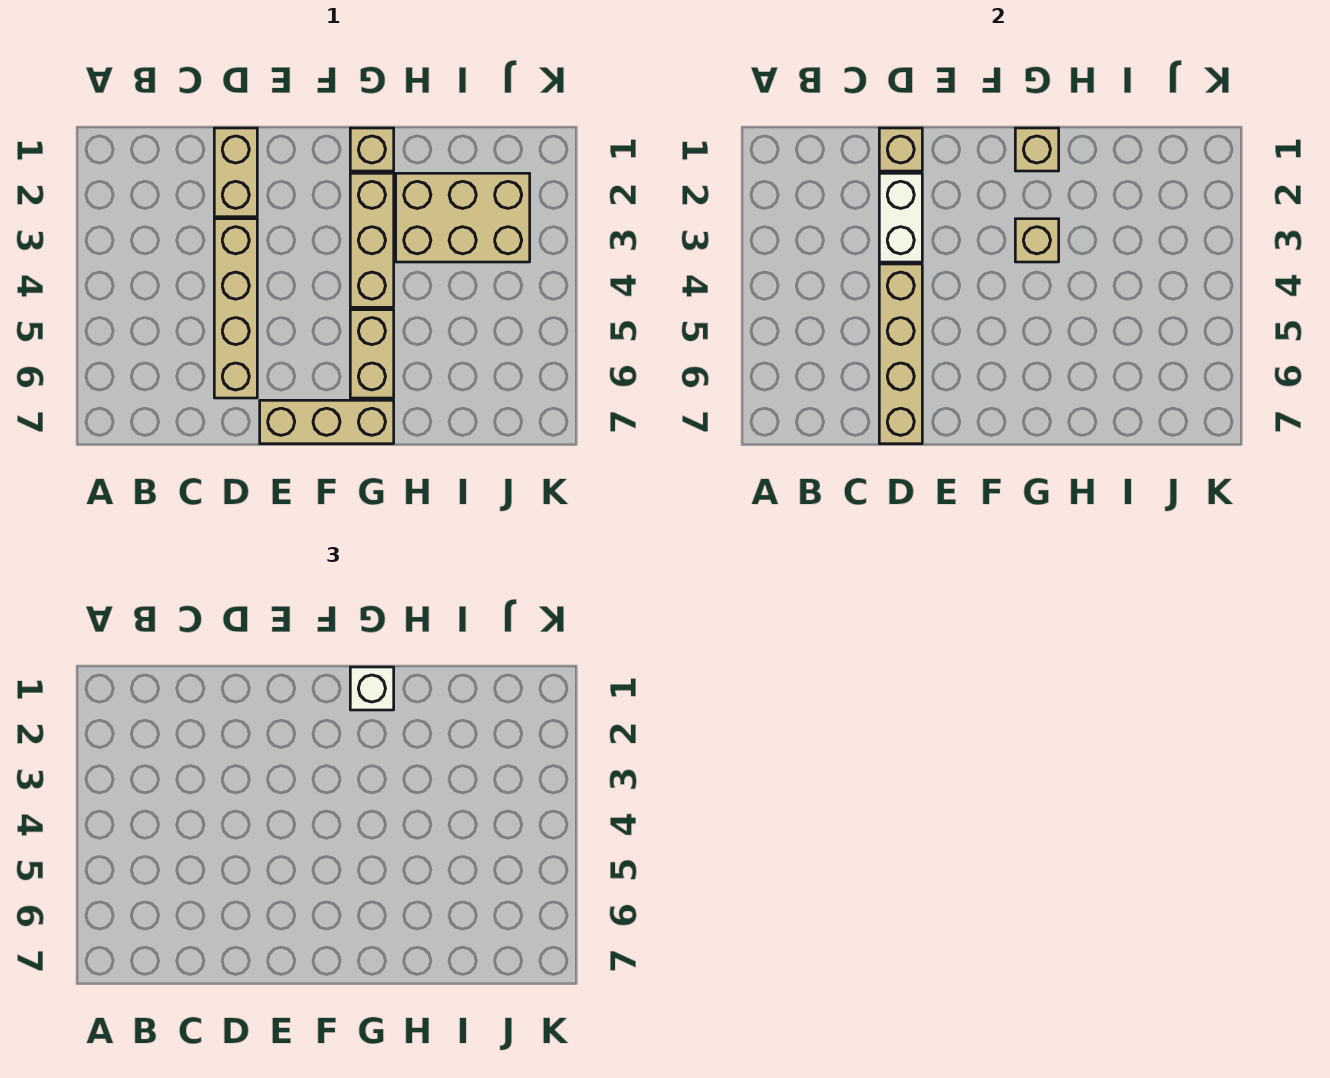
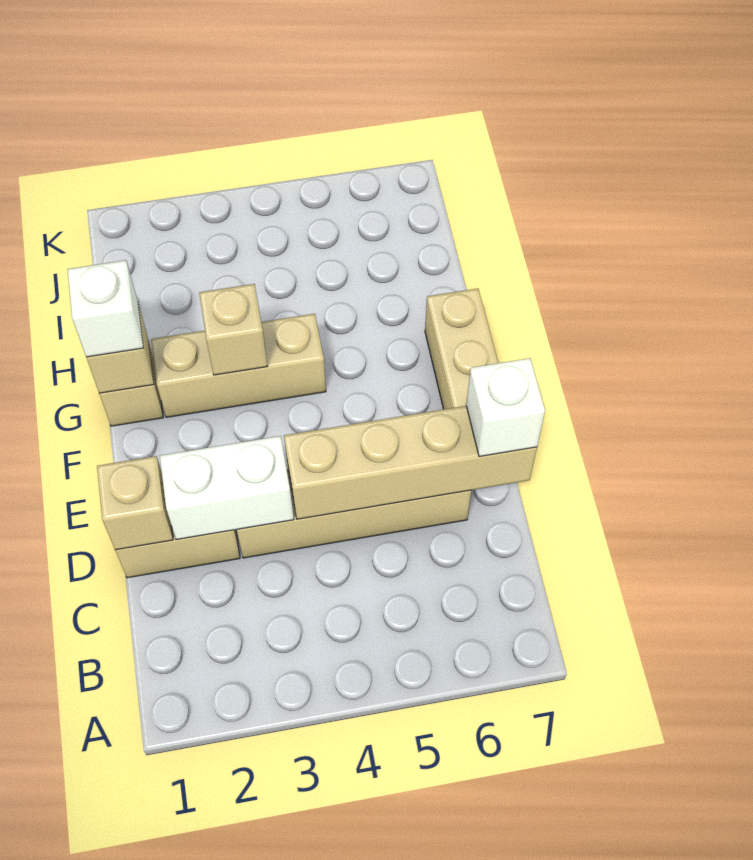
none -> white 1x1 brick [466,358,545,456]
tan 1x2 brick [350,310,394,398] -> none
tan 2x3 brick [396,173,530,262] -> none

